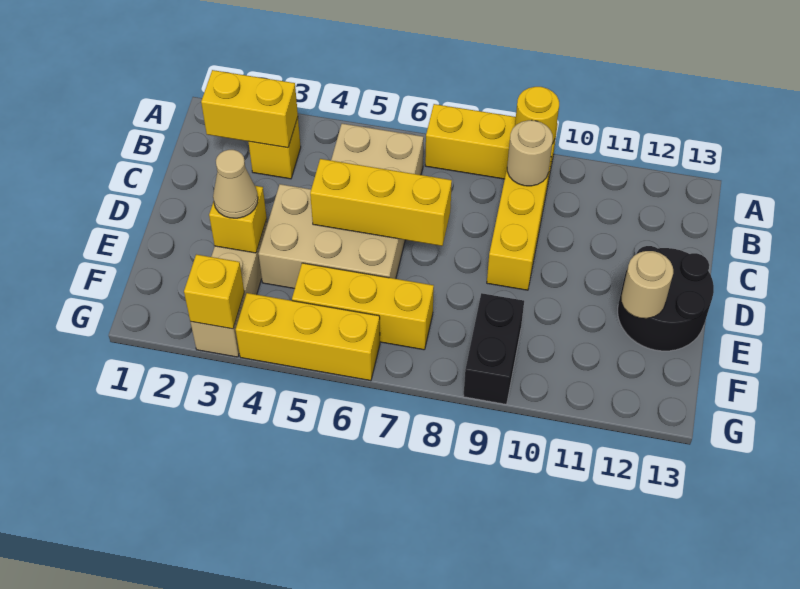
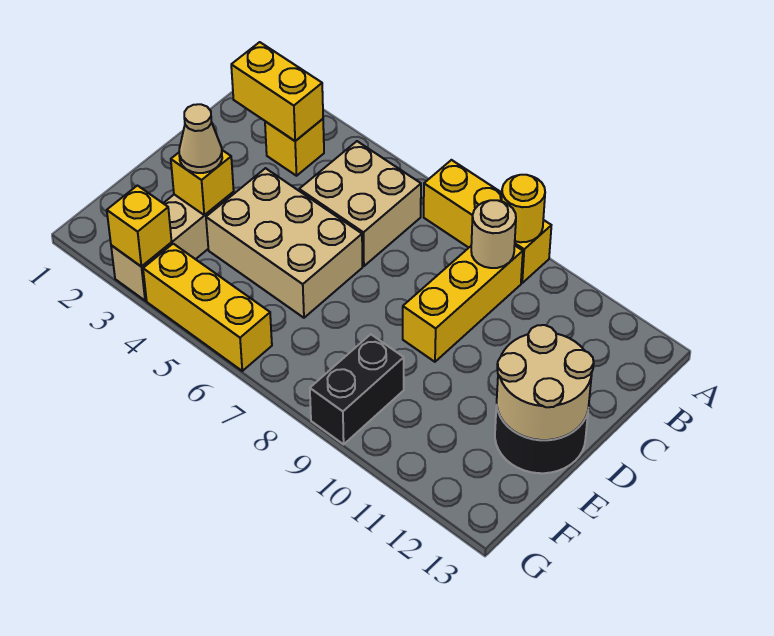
yellow 1x3 brick [310,159,452,246] -> none
tan 1x1 round brick [622,251,673,318] -> tan 2x2 round brick [497,325,594,440]
yellow 1x3 brick [292,263,434,350] -> none

